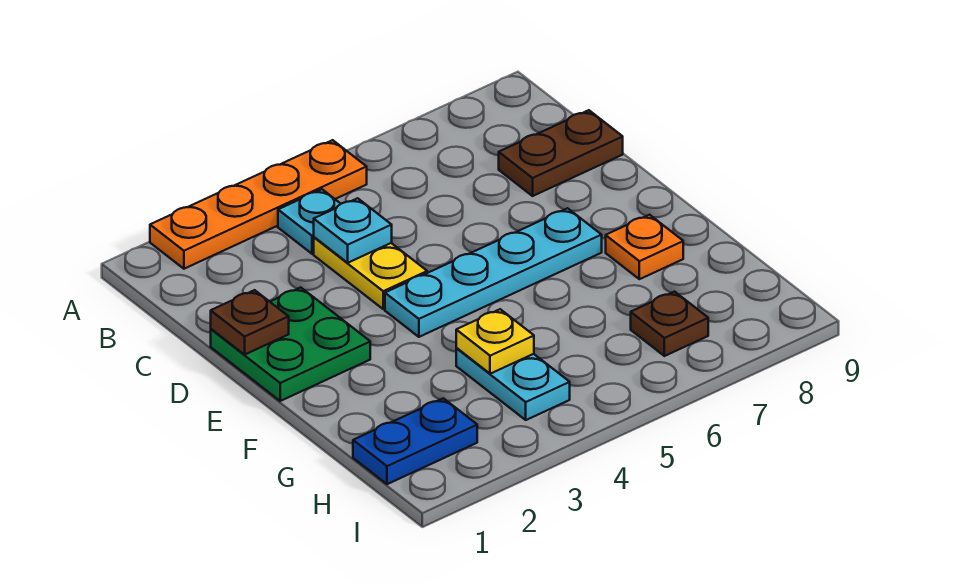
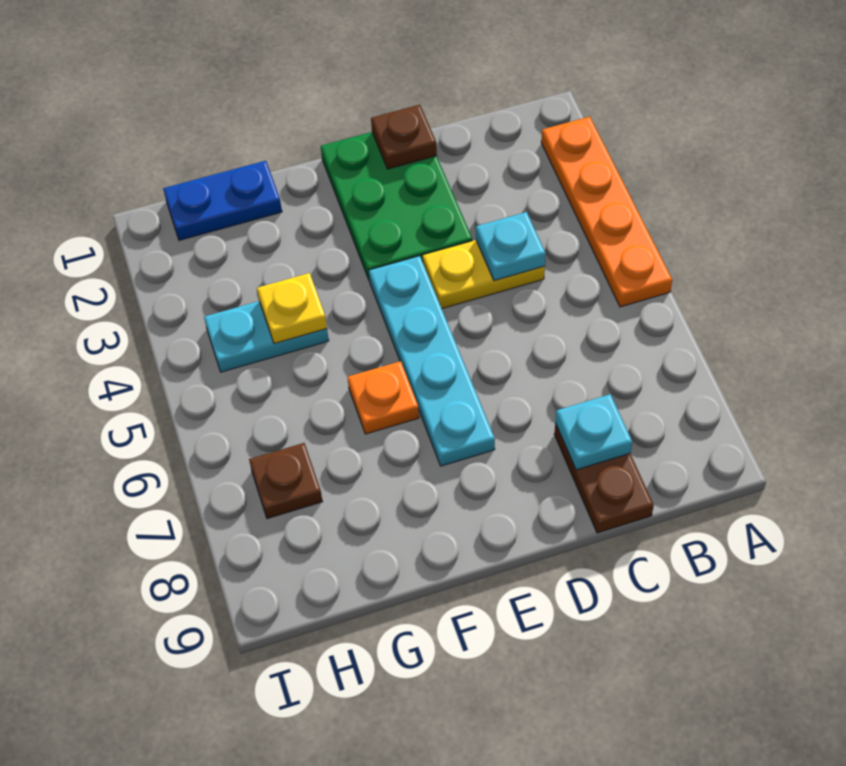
cyan 1x1 plate [278,189,341,254] -> cyan 1x1 plate moved to [555,394,632,470]
green 2x2 plate [211,288,370,401] -> green 2x3 plate [321,132,472,281]
orange 1x1 plate [606,215,683,279] -> orange 1x1 plate moved to [348,361,419,434]
blue 1x2 plate [353,398,477,484] -> blue 1x2 plate turned to [163,161,282,240]

